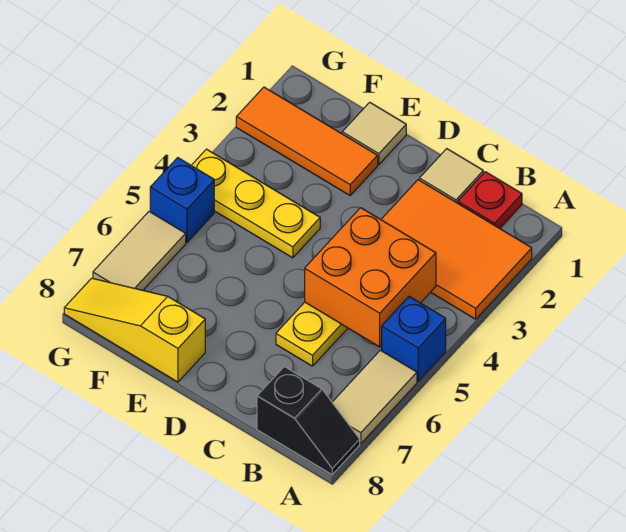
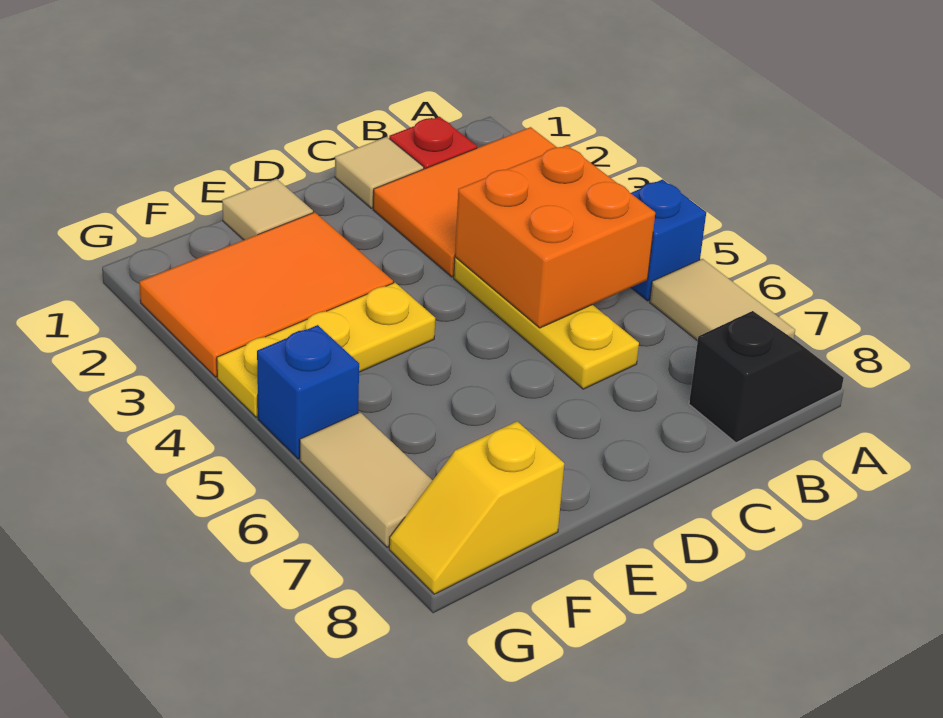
orange 1x3 tile [236,87,378,195] -> orange 2x3 tile [140,212,393,377]
yellow 1x3 slope [64,278,205,382] -> yellow 1x2 slope [389,421,564,594]

